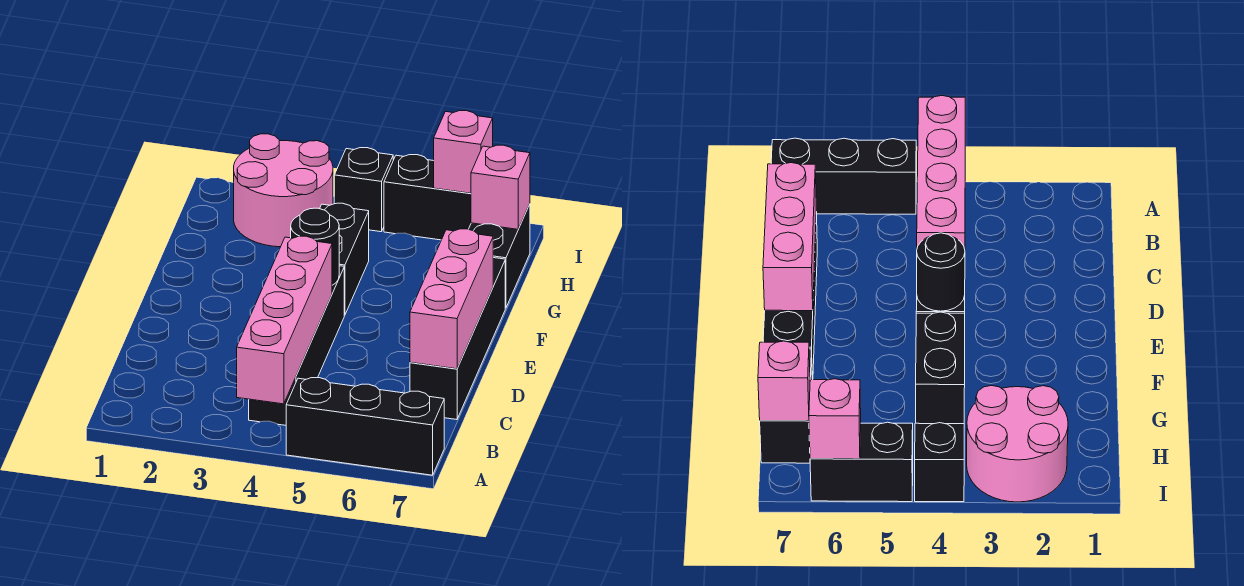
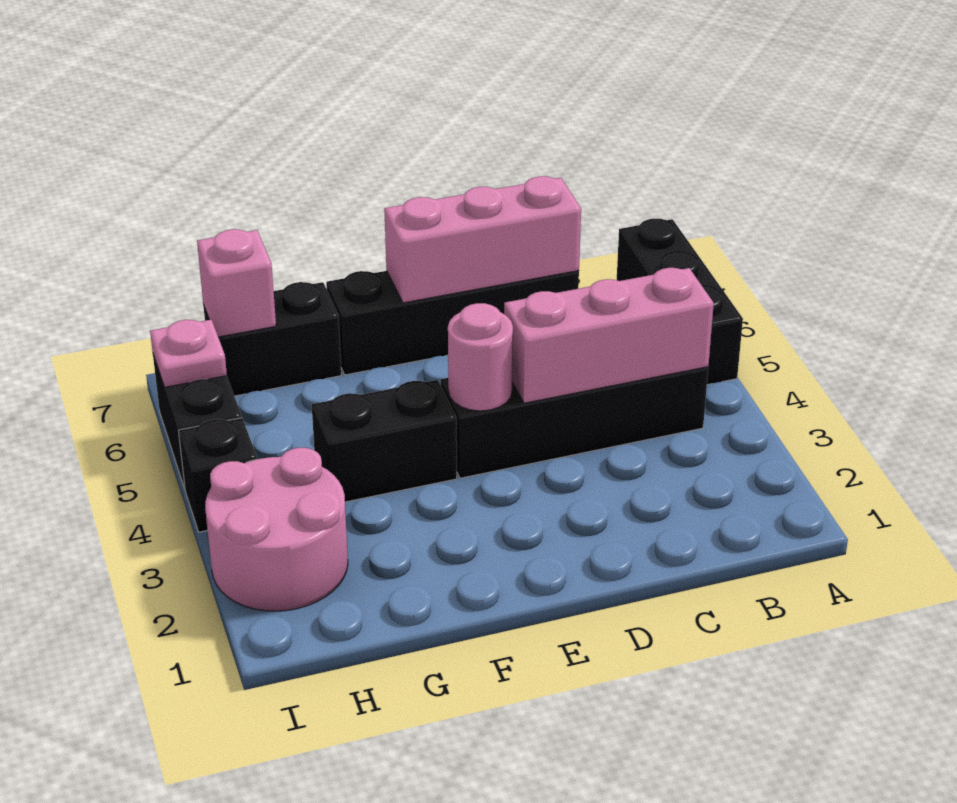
pink 1x4 brick [237,236,332,404] -> pink 1x3 brick [504,268,714,403]
black 1x1 round brick [291,208,339,285] -> pink 1x1 round brick [448,303,513,411]
pink 1x1 brick [434,111,493,193] -> pink 1x1 plate [150,320,227,387]

